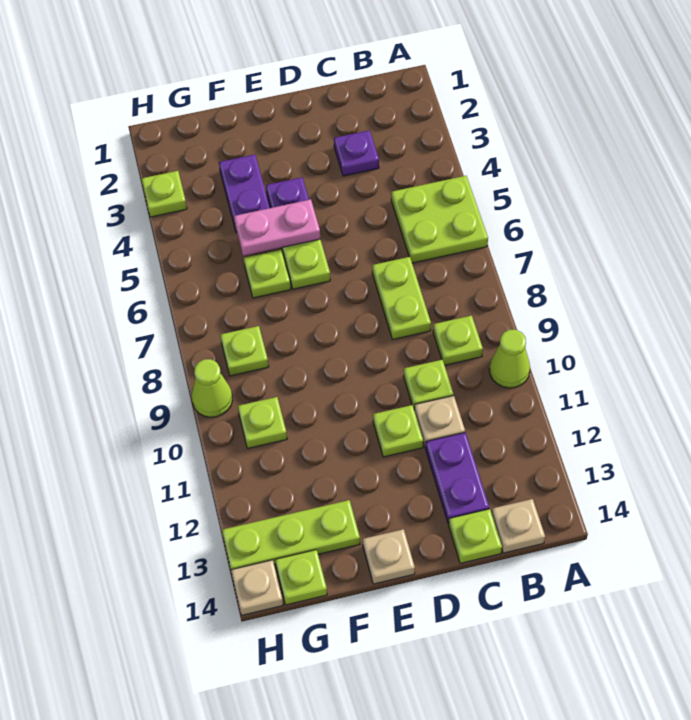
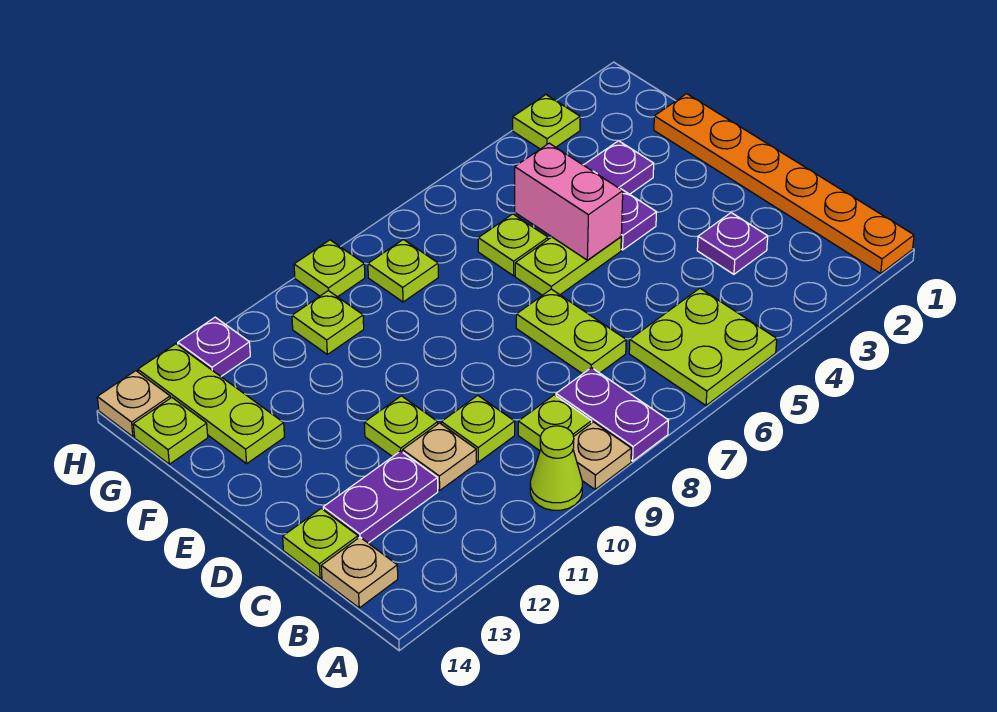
none -> orange 1x6 plate [654,94,914,273]
none -> purple 1x2 plate [556,368,669,461]
lime 1x2 plate [372,257,431,339] -> lime 1x2 plate turned to [516,289,626,374]
pink 1x2 plate [234,199,320,256] -> pink 1x2 brick [515,143,623,260]
tan 1x1 plate [363,529,415,584] -> tan 1x1 plate moved to [573,422,631,489]
lime 1x1 cone [192,359,232,417] -> lime 1x1 plate [294,240,365,297]
none -> purple 1x1 plate [178,317,250,376]

